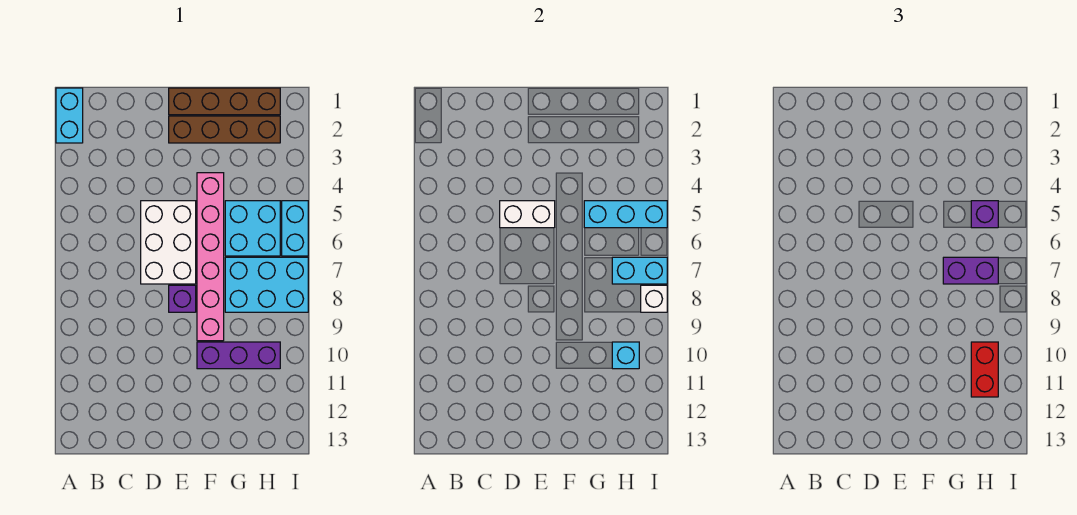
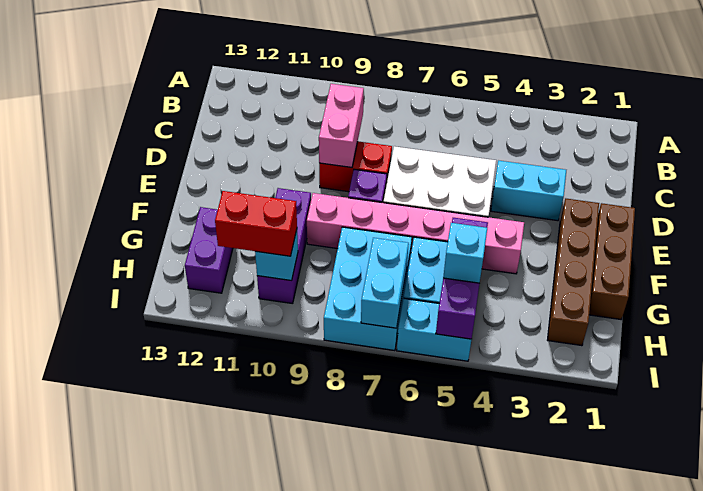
cyan 1x2 brick [56,88,83,143] -> cyan 1x2 brick moved to [491,160,566,221]
none -> pink 1x2 brick [319,84,364,167]
white 1x2 brick [500,201,555,228] -> none
none -> red 1x2 brick [319,141,392,192]
brown 1x4 brick [169,88,280,115] -> brown 1x3 brick [589,203,635,319]
cyan 1x3 brick [584,201,667,228] -> purple 1x3 brick [436,218,488,339]
purple 1x2 brick [943,257,998,284] -> purple 1x2 brick moved to [185,207,233,293]
purple 1x1 brick [971,201,998,228] -> cyan 1x1 brick [443,223,487,283]
white 1x1 brick [641,285,667,312] -> none

